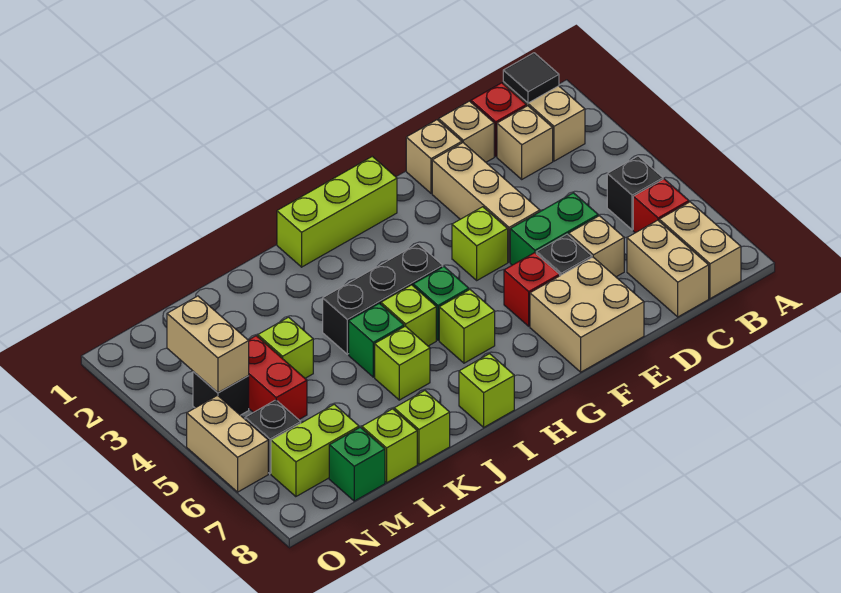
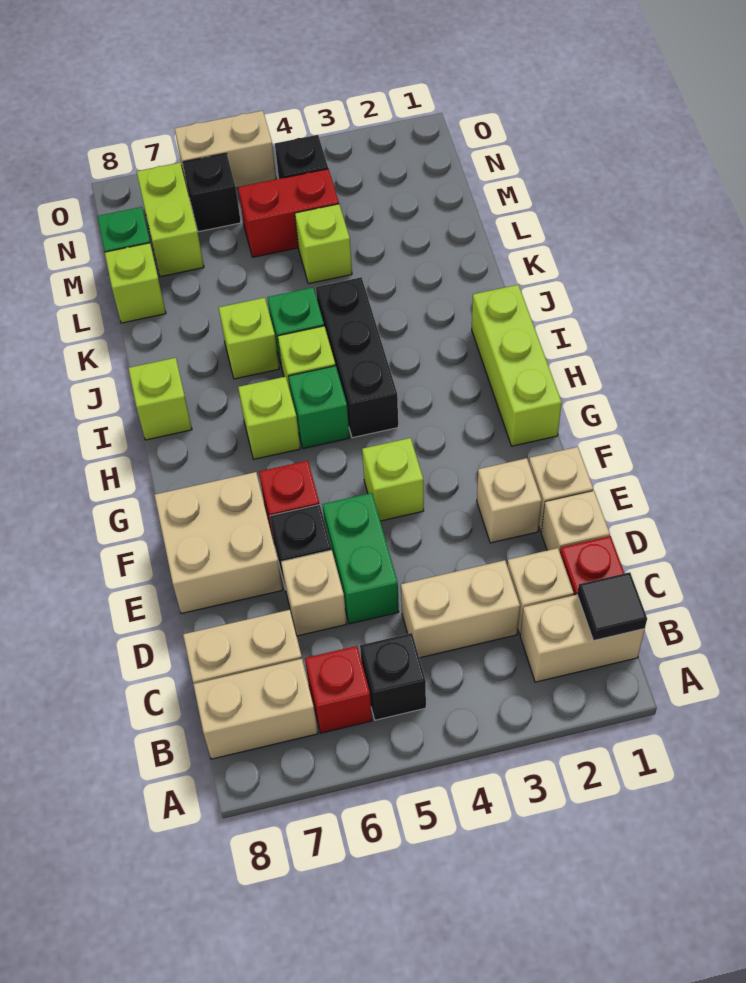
tan 1x3 brick [432,143,540,262] -> tan 1x1 brick [477,458,542,543]
lime 1x1 brick [394,391,450,464] -> none
tan 1x2 brick [167,296,249,393] -> tan 1x2 brick moved to [401,560,520,658]

